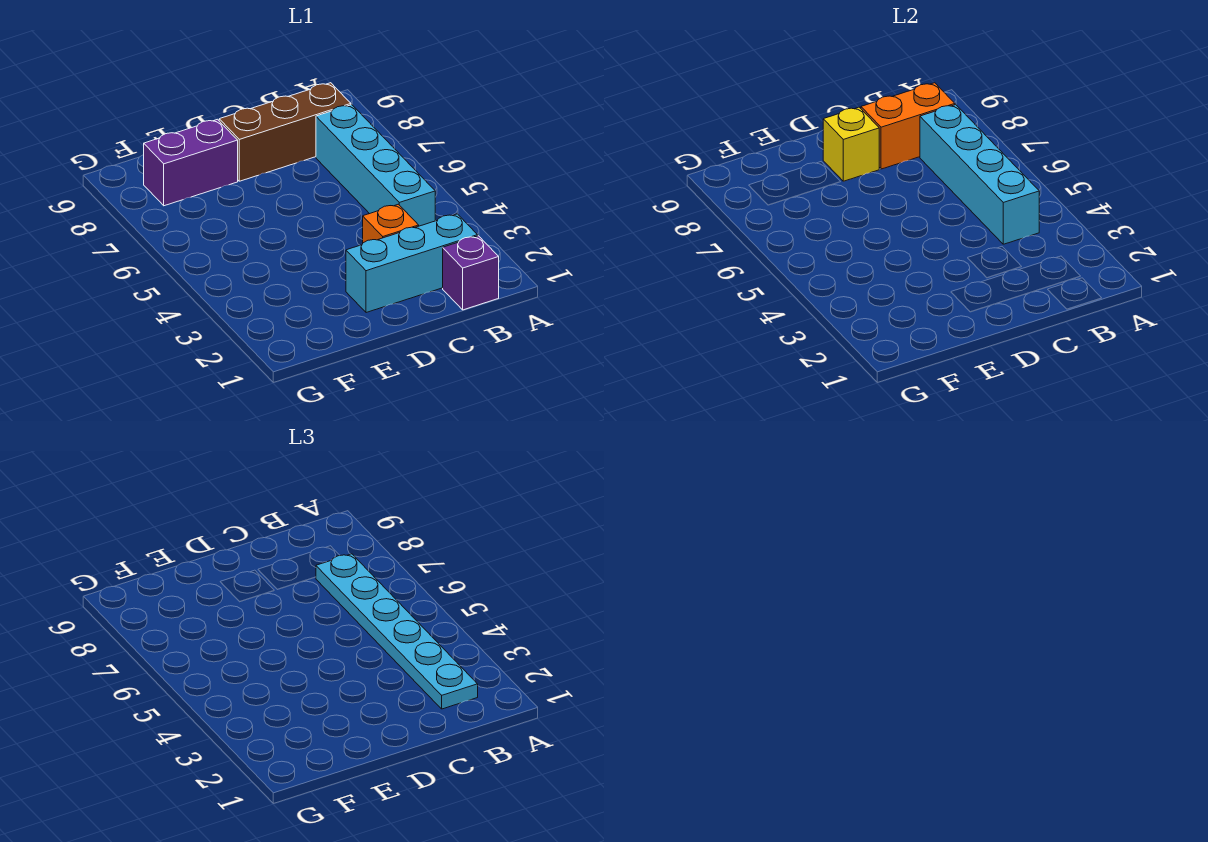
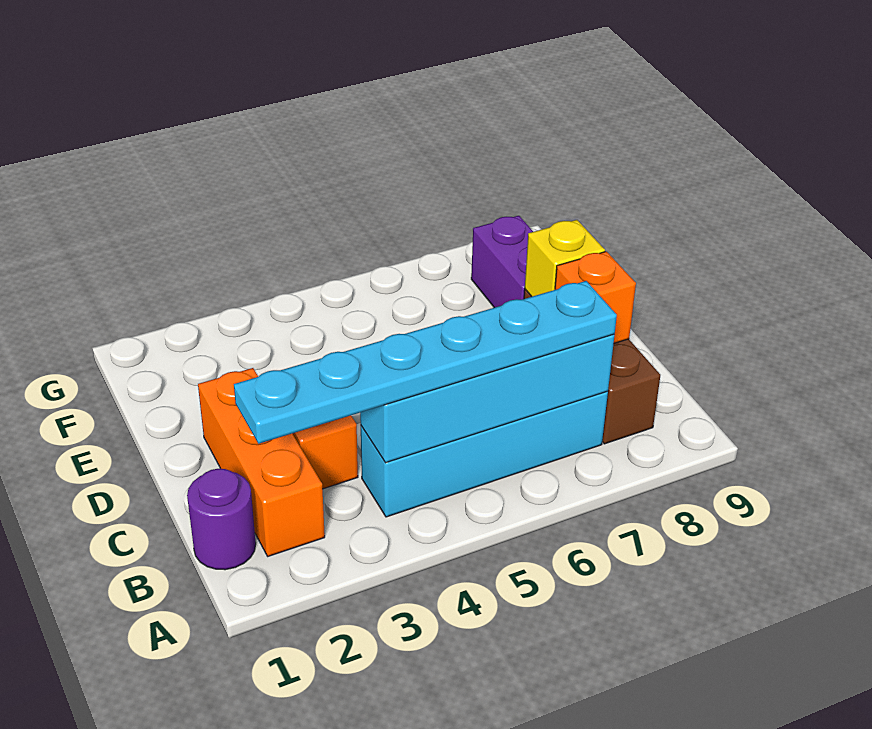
purple 1x1 brick [443,236,499,310] -> purple 1x1 round brick [187,469,256,570]
cyan 1x3 brick [346,214,478,313] -> orange 1x3 brick [198,368,325,556]
orange 1x2 brick [861,83,955,169] -> orange 1x1 brick [555,251,636,343]

